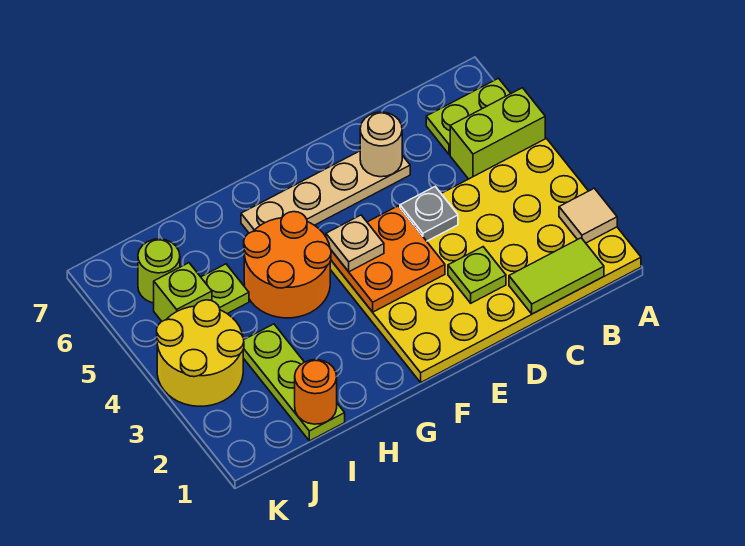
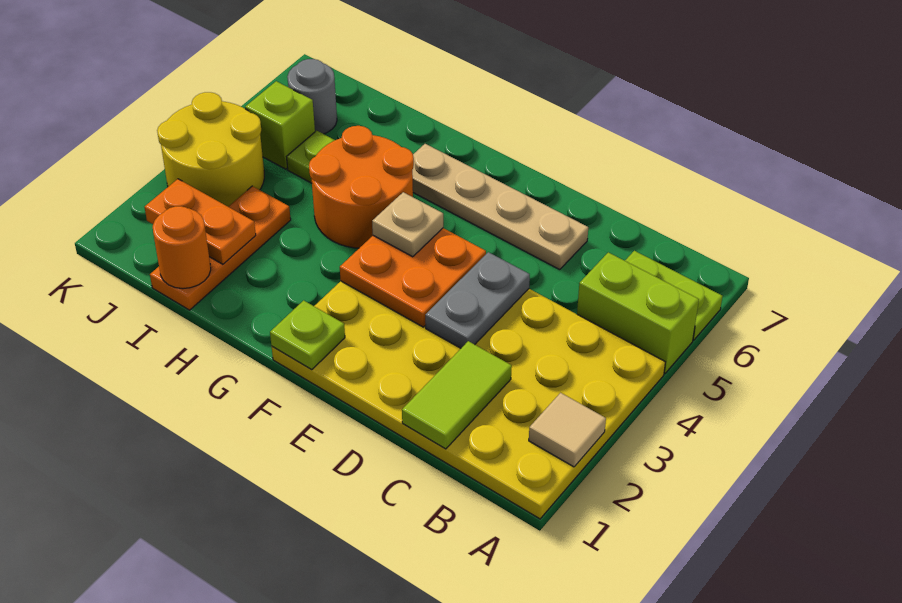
lime 1x2 tile [509,238,604,314] -> lime 1x2 tile turned to [402,341,512,449]
lime 1x1 plate [448,247,506,303] -> lime 1x1 plate moved to [270,300,345,370]
grey 1x1 plate [400,187,458,241] -> grey 1x2 plate [425,252,530,348]
tan 1x1 round brick [360,112,402,177] -> none
lime 1x3 plate [243,324,345,441] -> orange 1x3 plate [150,186,291,310]
none -> orange 1x2 plate [145,179,256,264]
lime 1x1 round brick [138,239,180,303] -> grey 1x1 round brick [287,59,337,134]

